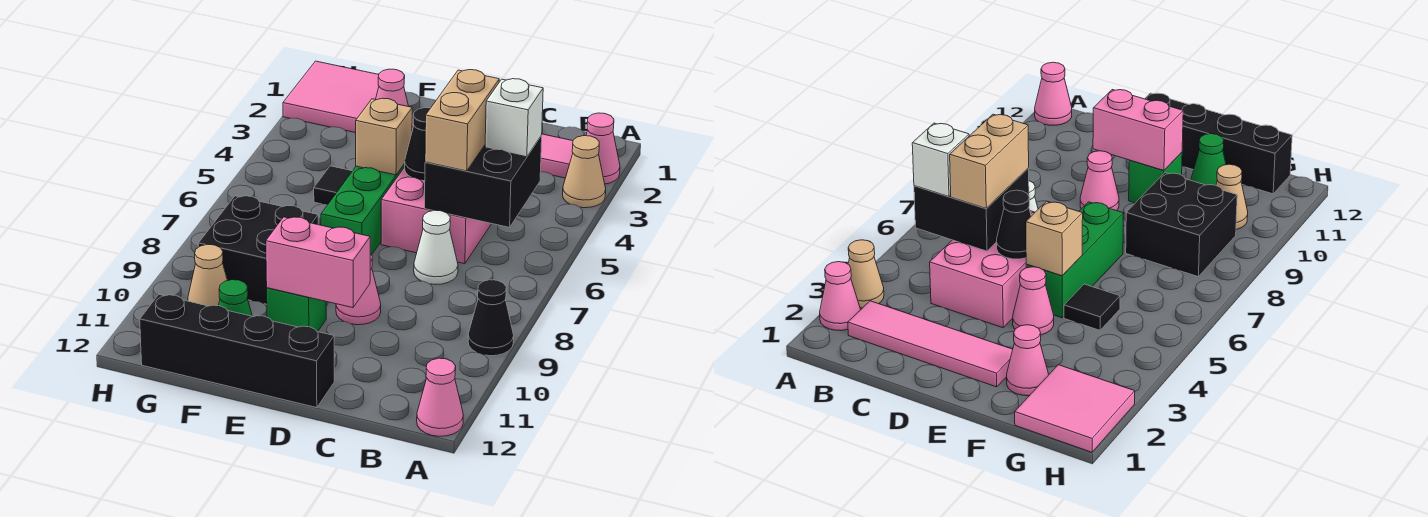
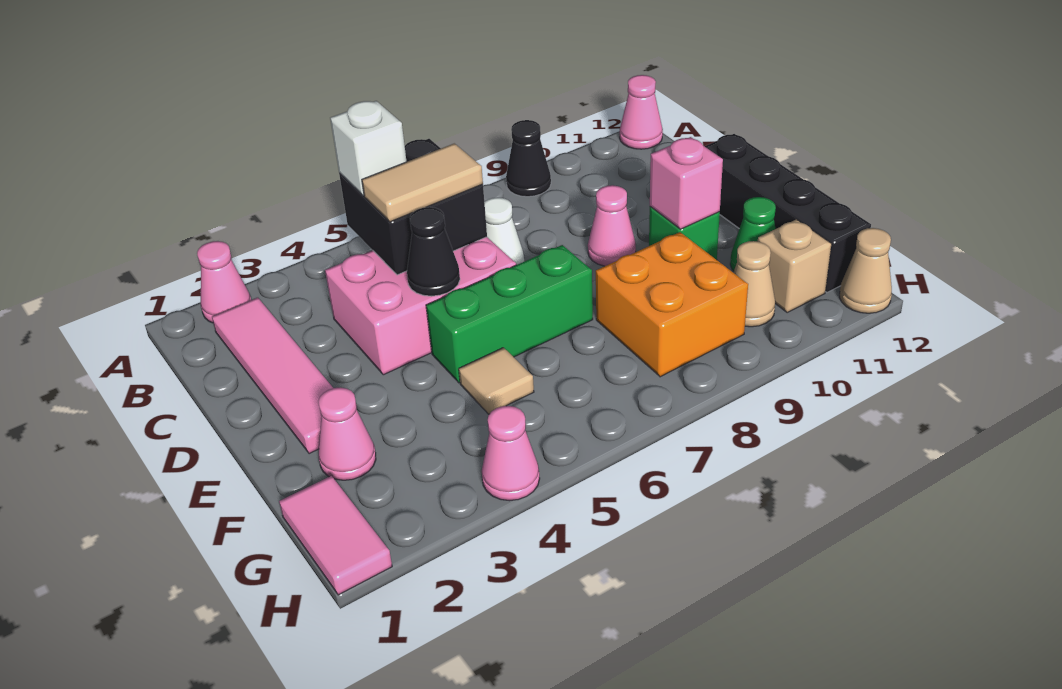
tan 1x1 cone [563,136,606,208] -> tan 1x1 cone moved to [840,228,892,313]
tan 1x2 brick [425,70,499,171] -> tan 1x2 tile [362,143,483,222]
pink 1x2 brick [266,217,370,308] -> pink 1x1 brick [650,137,723,229]
pink 1x1 cone [1013,267,1054,335] -> pink 1x1 cone moved to [482,406,540,501]
tan 1x1 brick [356,98,412,175] -> tan 1x1 brick moved to [758,219,831,312]
black 1x1 tile [314,166,352,204] -> tan 1x1 tile [459,348,534,414]
black 2x2 brick [198,196,318,304] -> orange 2x2 brick [596,232,748,377]
pink 2x2 tile [283,61,379,133] -> pink 1x2 tile [279,476,392,595]

